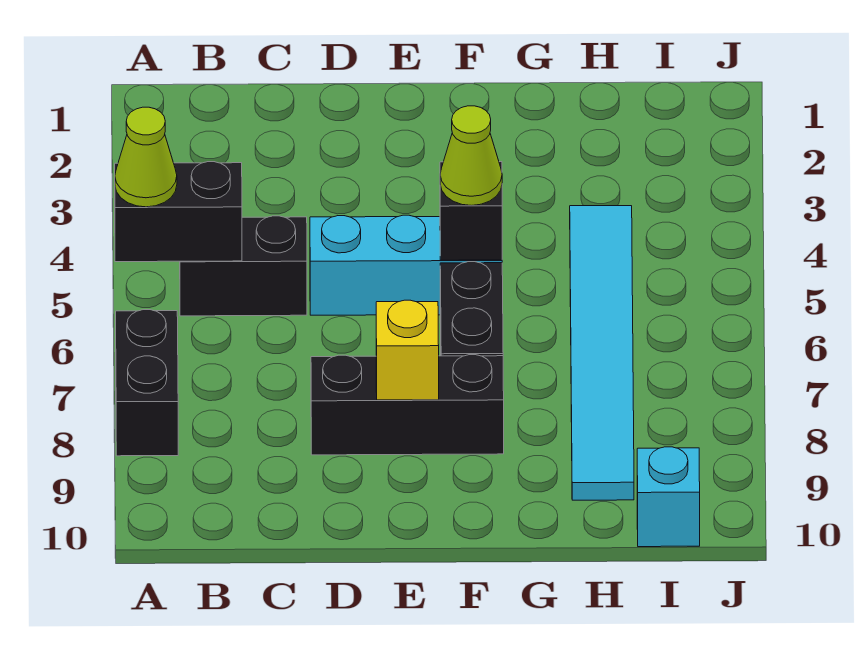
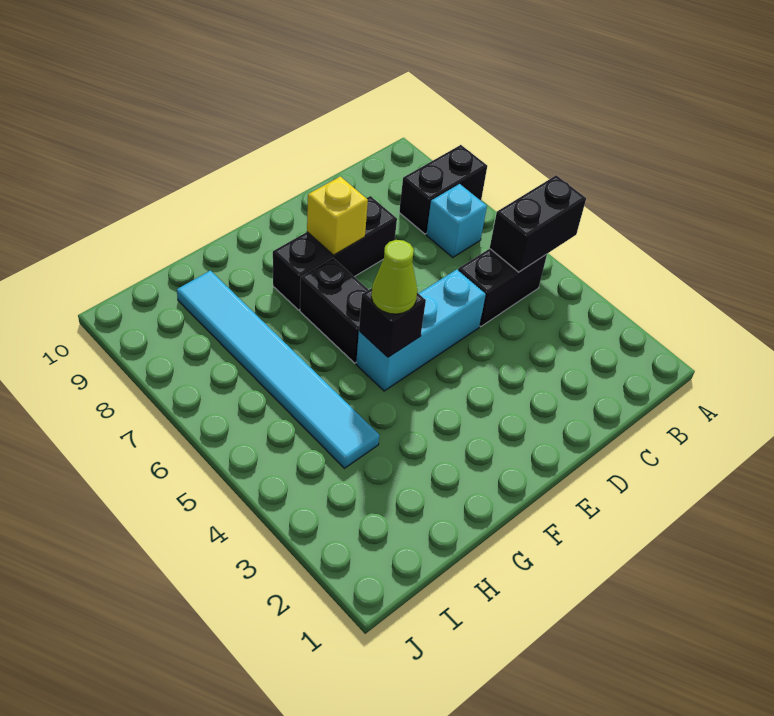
lime 1x1 cone [115,107,177,207] -> none
black 1x2 brick [116,310,178,456] -> black 1x2 brick turned to [399,145,487,234]
cyan 1x1 brick [637,447,700,547] -> cyan 1x1 brick moved to [426,184,487,257]

